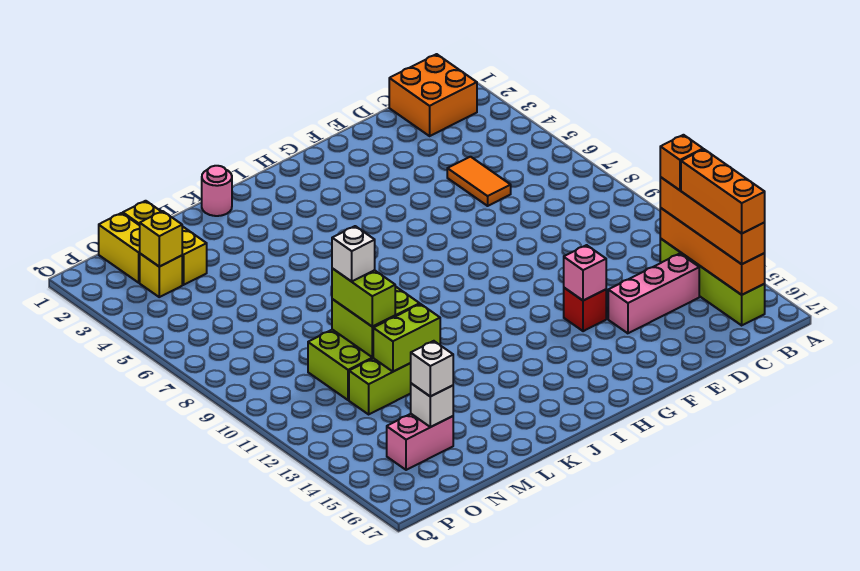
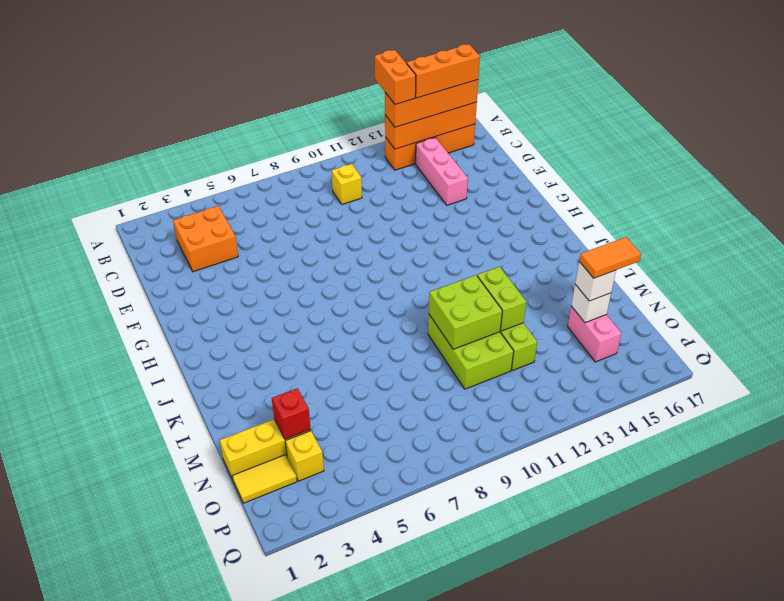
orange 2x2 brick [389,54,477,136] -> orange 2x2 brick moved to [173,206,238,272]
lime 1x4 brick [660,239,765,325] -> orange 1x4 brick [385,124,475,170]
orange 1x1 brick [660,135,703,190] -> orange 1x2 brick [374,50,416,104]
orange 1x2 tile [447,157,511,206] -> orange 1x2 tile moved to [579,237,641,278]
red 1x1 brick [564,288,606,331] -> red 1x1 brick moved to [272,388,311,439]
pink 1x1 brick [564,245,606,301] -> none
pink 1x1 round brick [202,166,232,216] -> none
lime 1x2 brick [332,268,395,327] -> none
white 1x1 brick [332,226,375,281] -> none
yellow 1x2 brick [99,213,140,283] -> yellow 1x2 tile [232,455,297,503]
yellow 1x1 brick [140,211,182,267] -> yellow 1x1 brick moved to [332,164,362,204]

